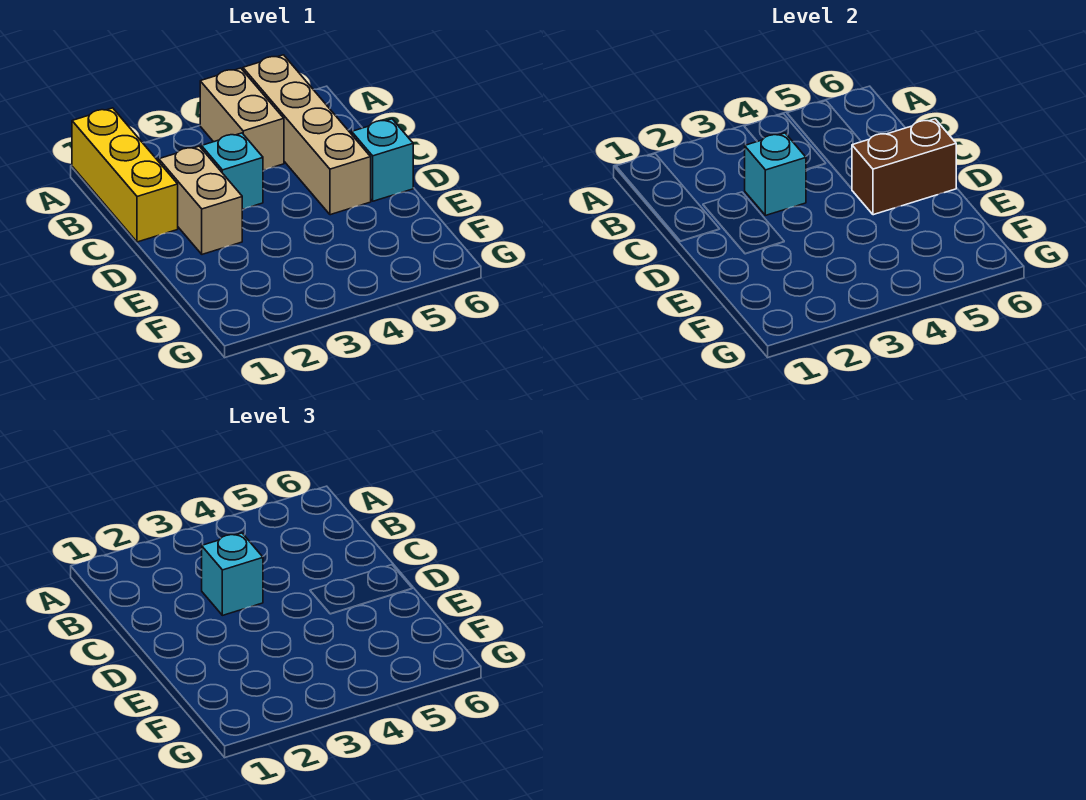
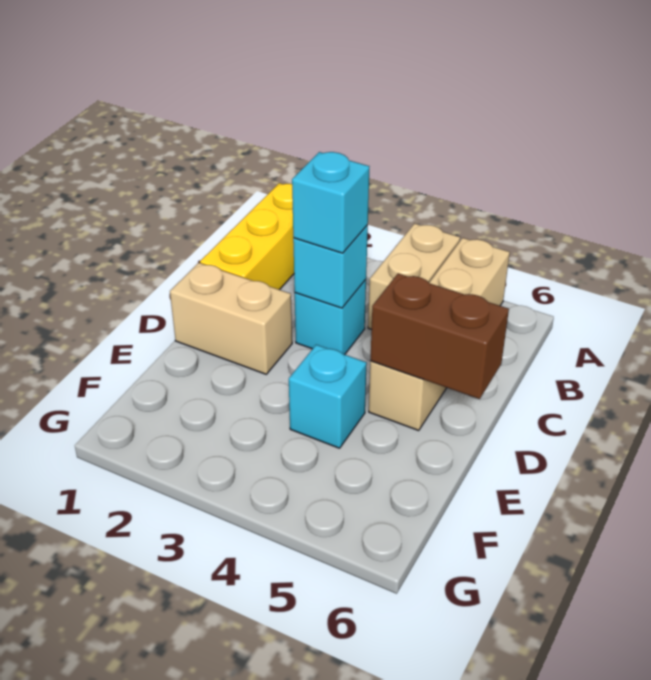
tan 1x2 brick [159,146,242,254] -> tan 1x2 brick turned to [170,263,292,374]
cyan 1x1 brick [352,119,413,201] -> cyan 1x1 brick moved to [289,345,367,448]

